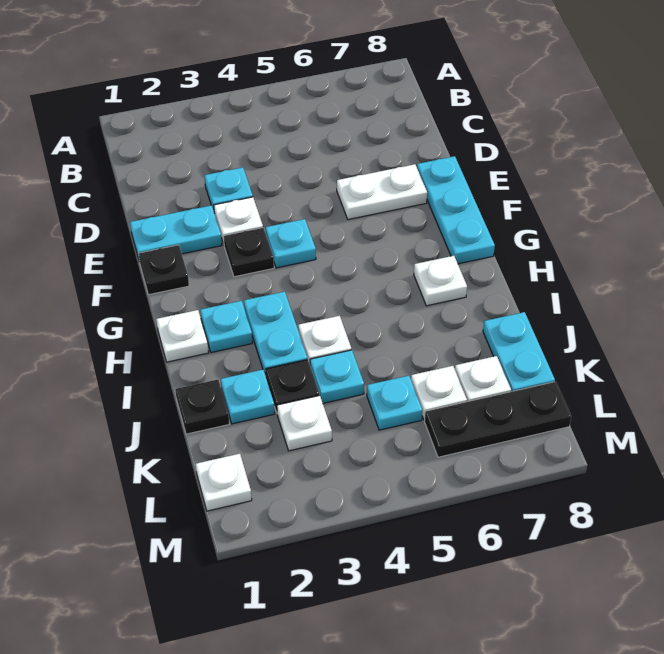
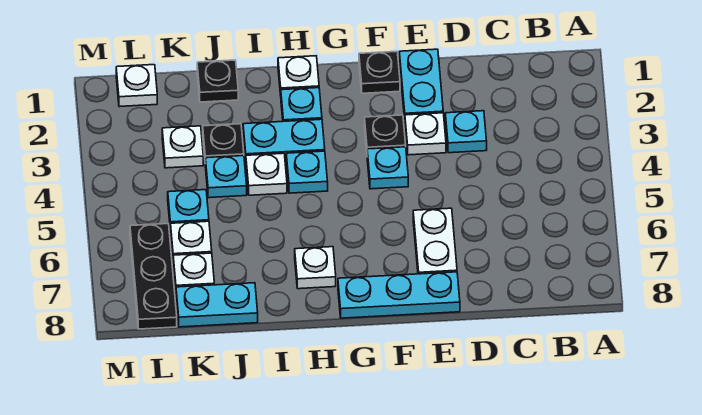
cyan 1x1 plate [221,370,275,424] -> cyan 1x1 plate moved to [286,151,328,193]

